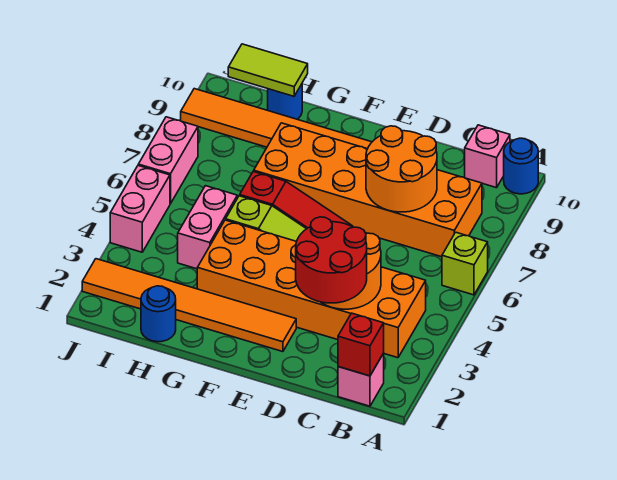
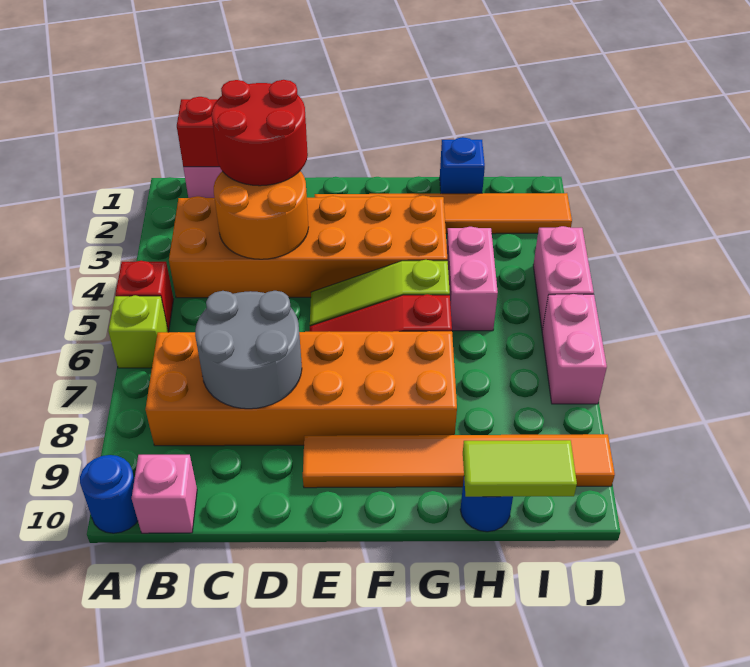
none -> red 1x1 brick [115,261,174,332]
orange 2x2 round brick [366,126,437,212] -> grey 2x2 round brick [195,291,302,409]
blue 1x1 round brick [141,286,176,342] -> blue 1x1 brick [440,137,485,194]

